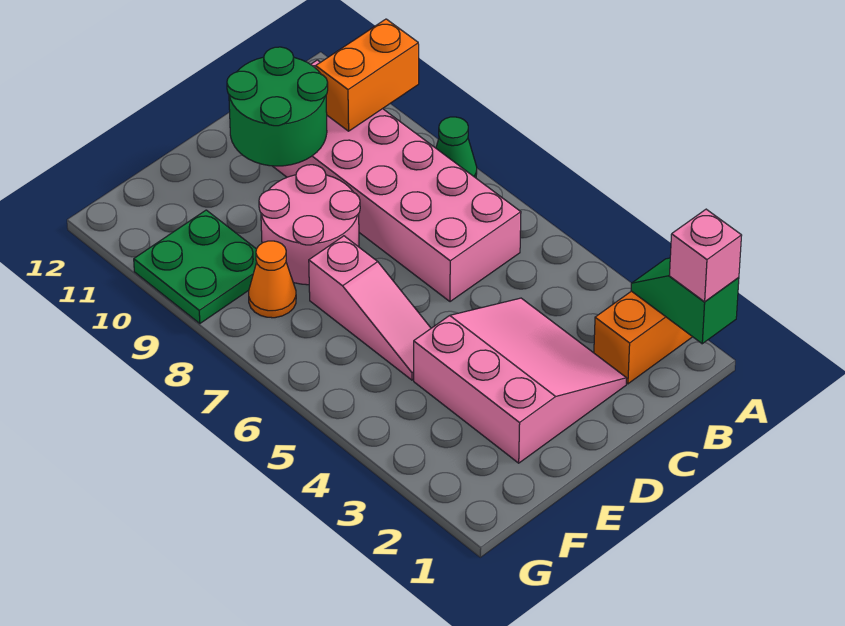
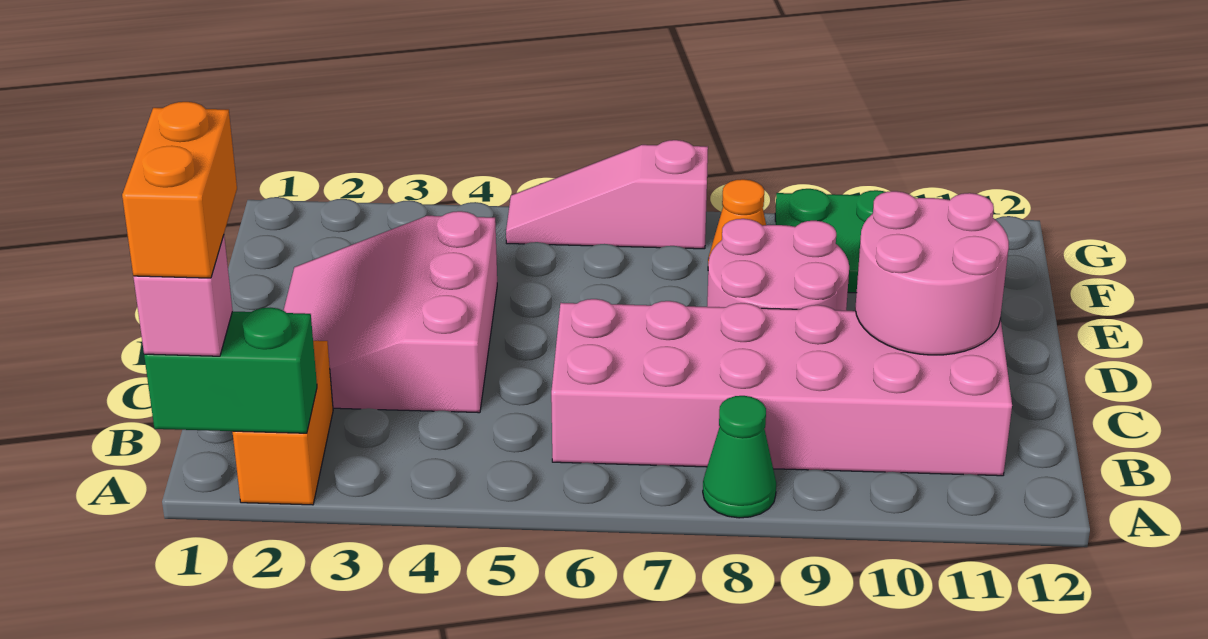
green 1x2 slope [631,258,739,344] -> green 1x2 brick [144,308,317,433]
orange 1x2 brick [316,19,419,131] -> orange 1x2 brick moved to [122,102,237,278]
pink 3x3 slope [414,298,626,463] -> pink 3x3 slope turned to [284,211,497,413]
green 2x2 round brick [227,47,328,166] -> pink 2x2 round brick [855,191,1009,355]
pink 1x3 slope [309,236,431,380] -> pink 1x3 slope moved to [506,140,708,249]

